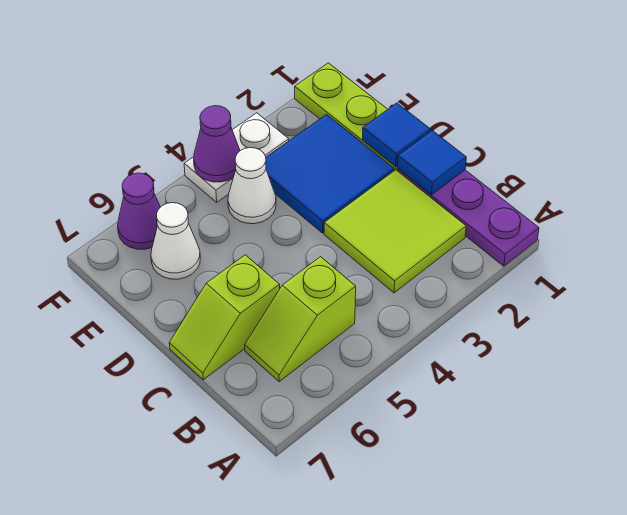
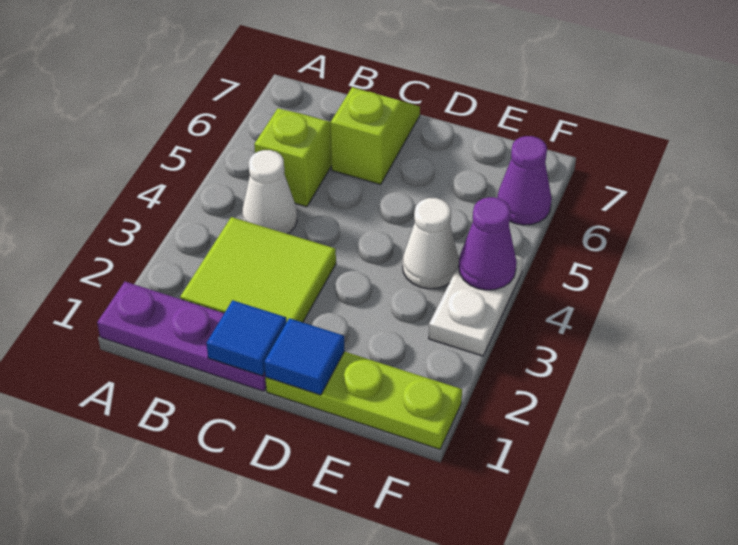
blue 2x2 tile [266,115,394,233] -> none
white 1x1 cone [151,203,200,279] -> white 1x1 cone moved to [242,150,297,234]

